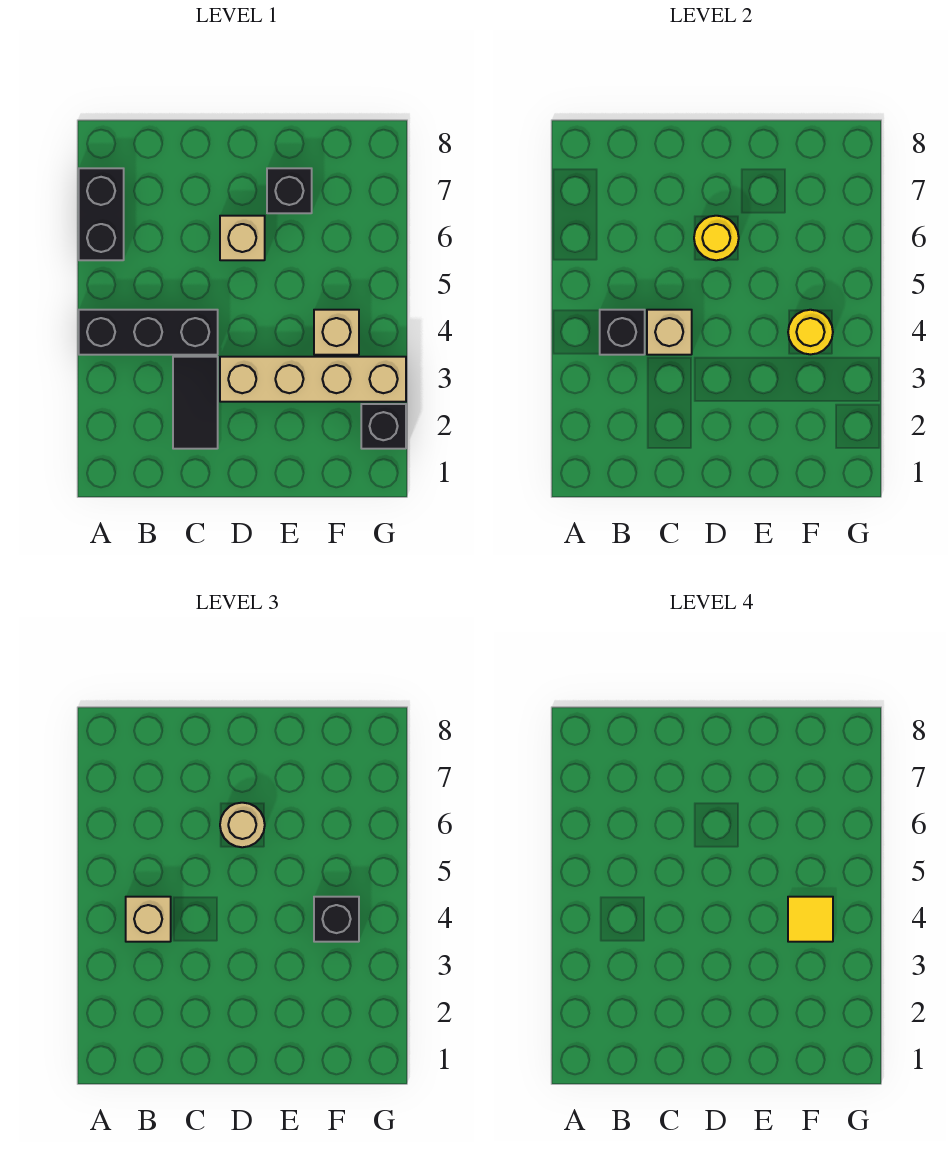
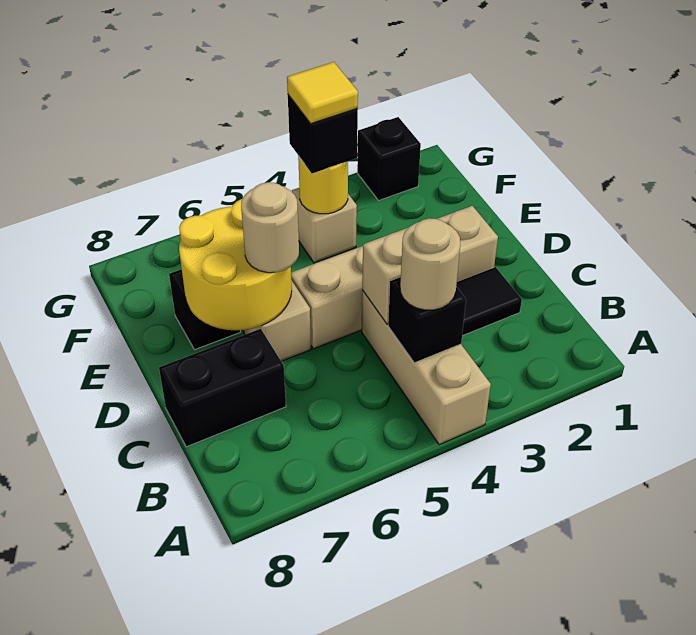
black 1x3 brick [79,310,218,355] -> tan 1x3 brick [362,290,491,445]
black 1x2 brick [79,168,124,260] -> black 1x2 brick moved to [159,329,286,447]
tan 1x1 brick [126,897,171,942] -> tan 1x1 round brick [400,218,460,310]
tan 1x4 brick [220,357,406,402] -> tan 1x4 brick turned to [291,206,498,349]
yellow 1x1 round brick [694,216,739,260] -> yellow 2x2 round brick [179,199,292,330]

